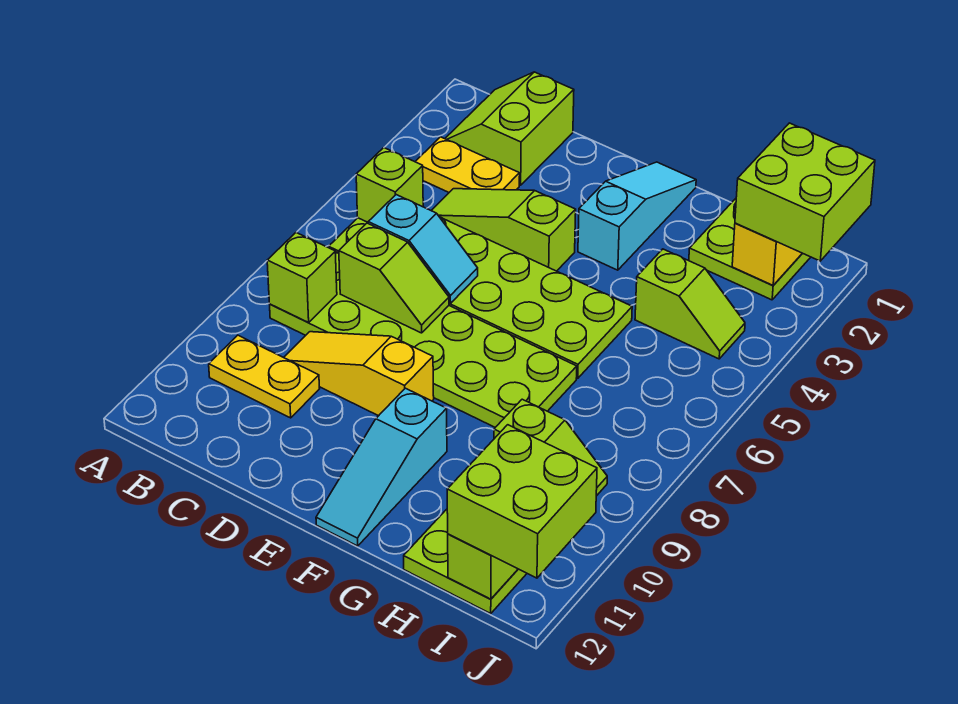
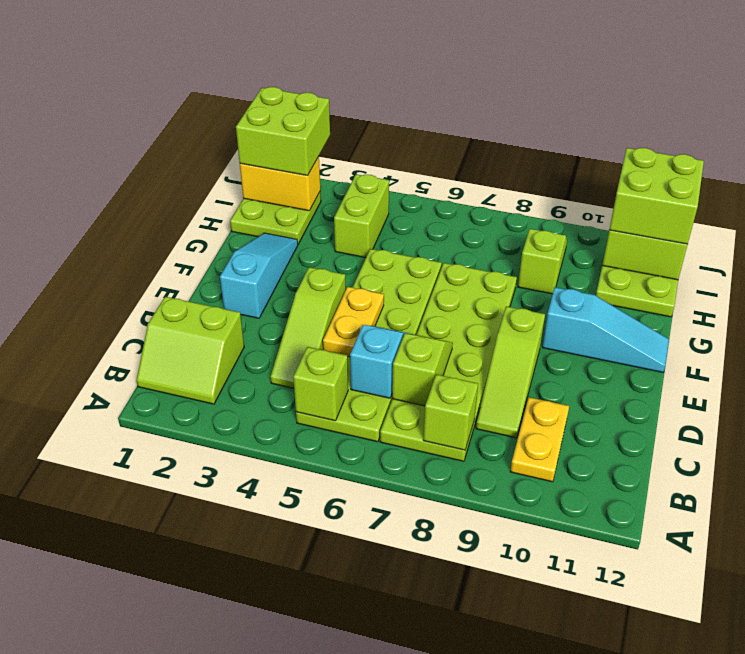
yellow 1x2 plate [415,137,520,192] -> yellow 1x2 plate moved to [323,287,384,357]
yellow 1x3 slope [284,332,434,416] -> lime 1x3 slope [476,306,545,438]
cyan 1x3 slope [578,162,696,270] -> cyan 1x3 slope turned to [220,233,298,318]
lime 1x2 slope [635,249,745,359] -> lime 1x2 brick [334,174,389,258]

